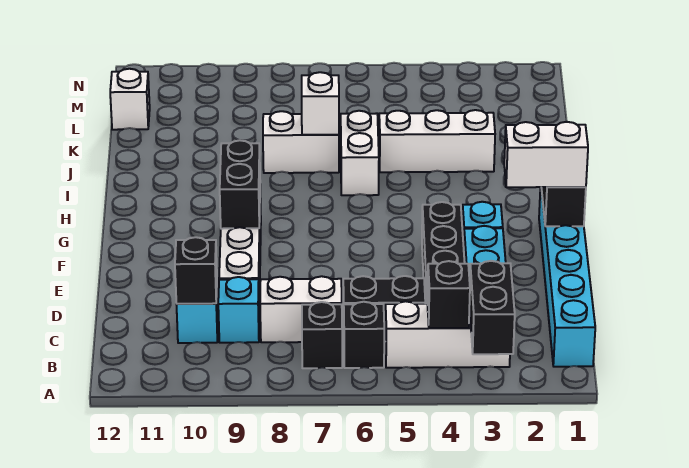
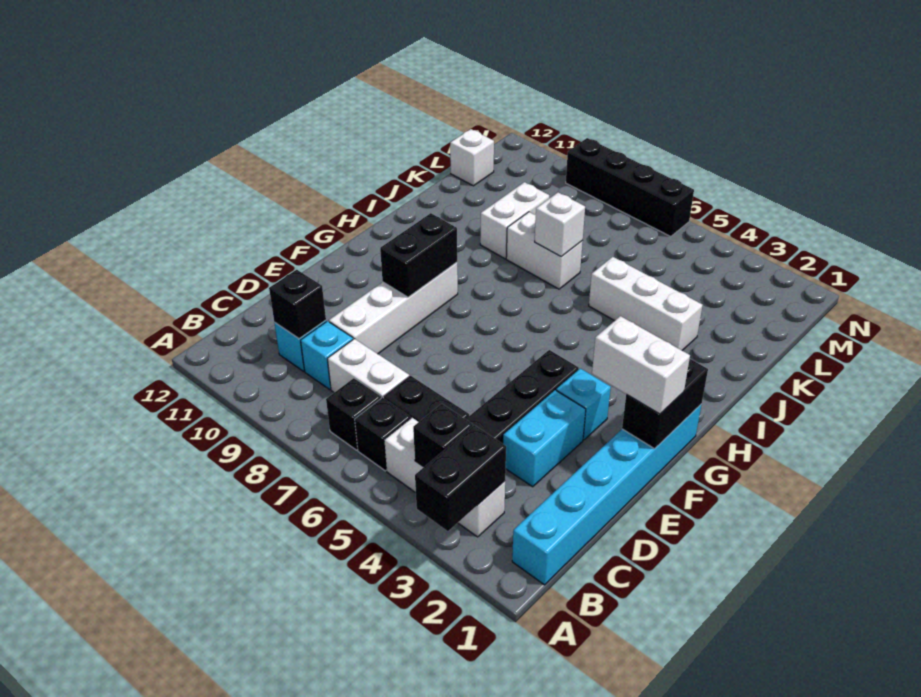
white 1x2 brick [341,111,379,195] -> white 1x2 brick moved to [480,182,549,259]
none -> black 1x4 brick [566,138,694,237]

